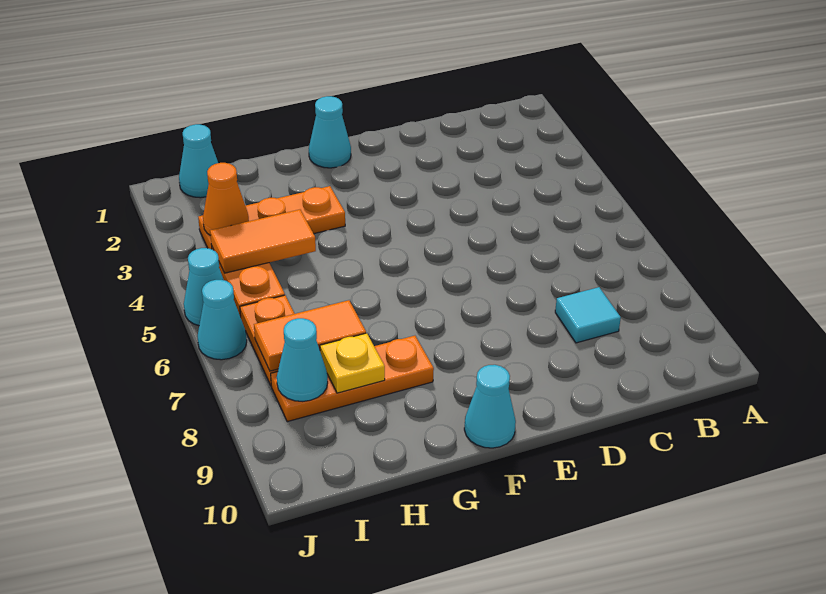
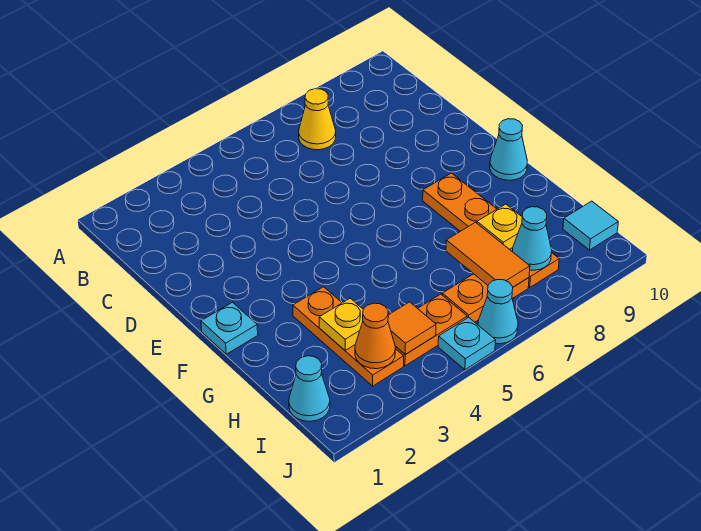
none -> yellow 1x1 cone [299,89,336,150]
cyan 1x1 tile [555,287,621,343] -> cyan 1x1 tile moved to [563,201,618,250]
cyan 1x1 cone [309,96,351,168] -> cyan 1x1 plate [201,302,258,354]
orange 1x3 plate [271,336,434,422] -> orange 1x4 plate [423,173,559,287]
none -> yellow 1x1 plate [319,298,363,350]
orange 1x2 tile [210,210,316,273] -> orange 1x1 tile [388,302,436,354]
cyan 1x1 cone [184,248,224,326] -> cyan 1x1 plate [438,317,496,370]

